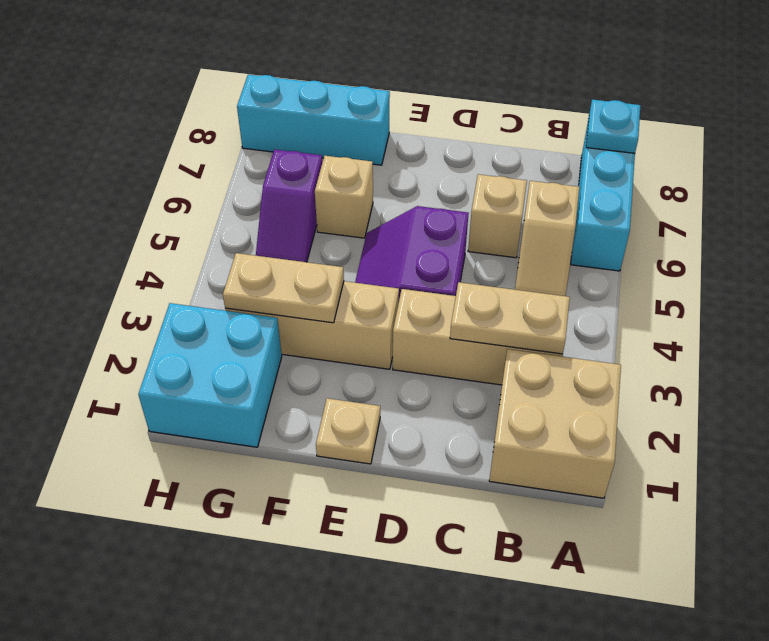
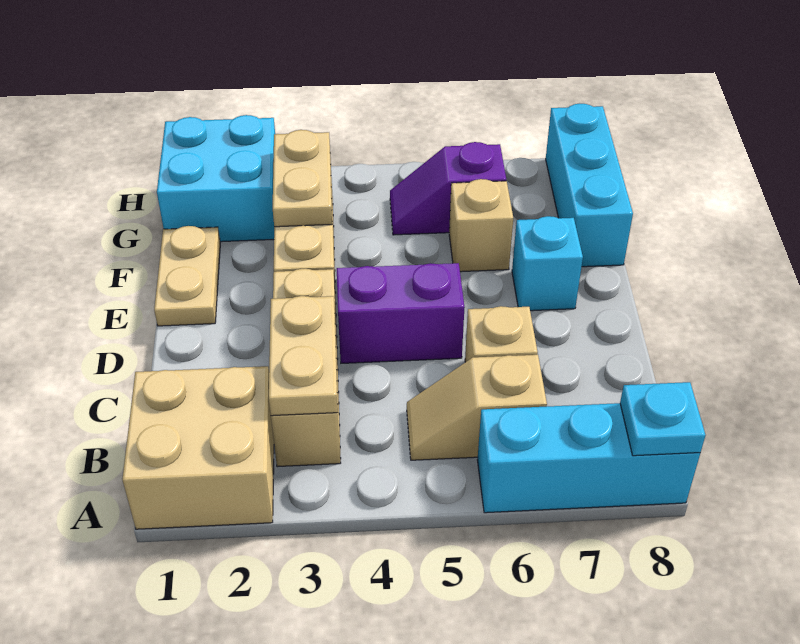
tan 1x1 plate [316,398,380,464] -> tan 1x2 plate [154,226,220,326]
none -> cyan 1x1 brick [512,216,583,311]

